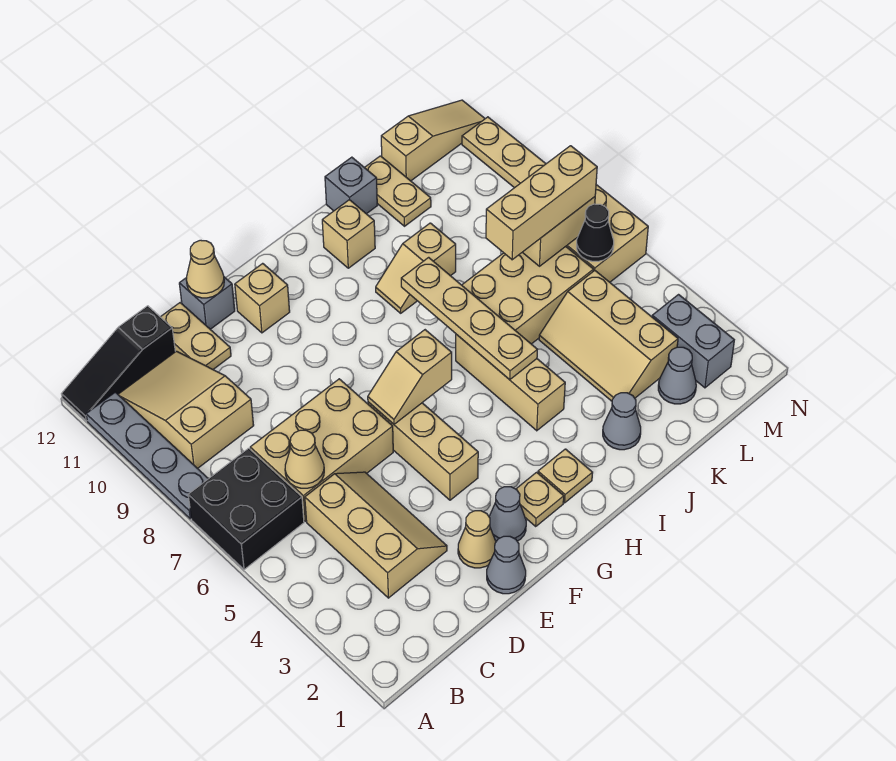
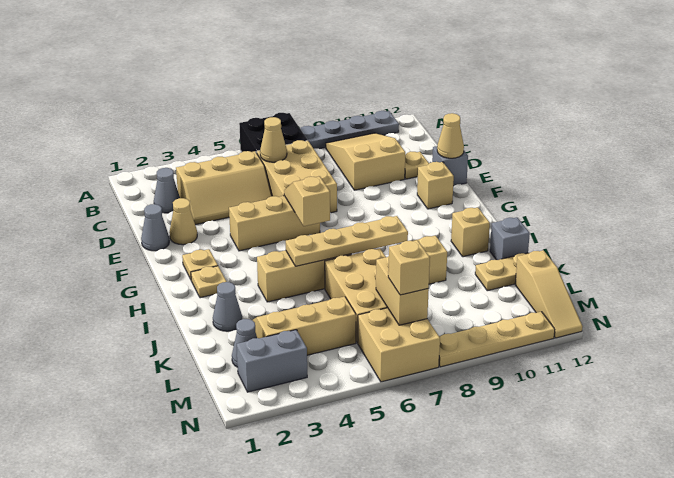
black 1x3 slope [61,306,175,421] -> none
tan 2x3 slope [118,351,254,469] -> tan 2x3 slope turned to [326,133,405,190]
tan 1x2 plate [161,303,231,369] -> tan 1x1 plate [405,152,429,179]
grey 1x1 cone [489,487,526,541] -> grey 1x1 cone moved to [154,168,180,213]
tan 1x3 brick [486,146,597,260] -> tan 1x1 brick [388,240,430,295]
black 1x1 cone [577,204,614,261] -> none

